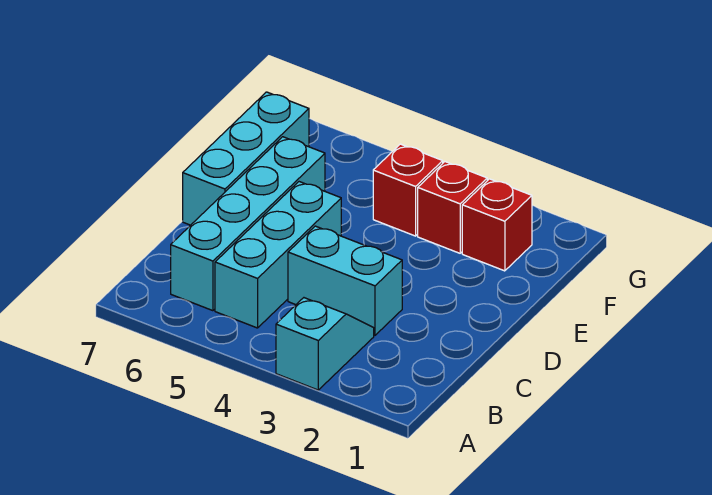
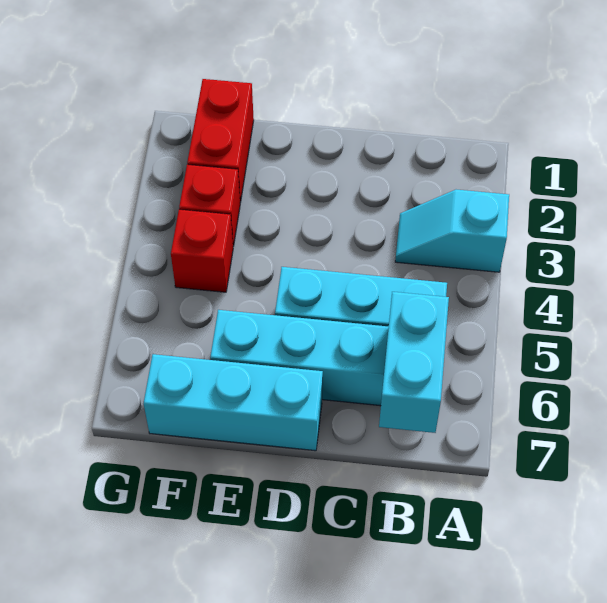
cyan 1x2 brick [288,226,402,335] -> cyan 1x2 brick moved to [379,292,449,433]
red 1x1 brick [462,179,532,271] -> red 1x2 brick [187,79,254,202]

